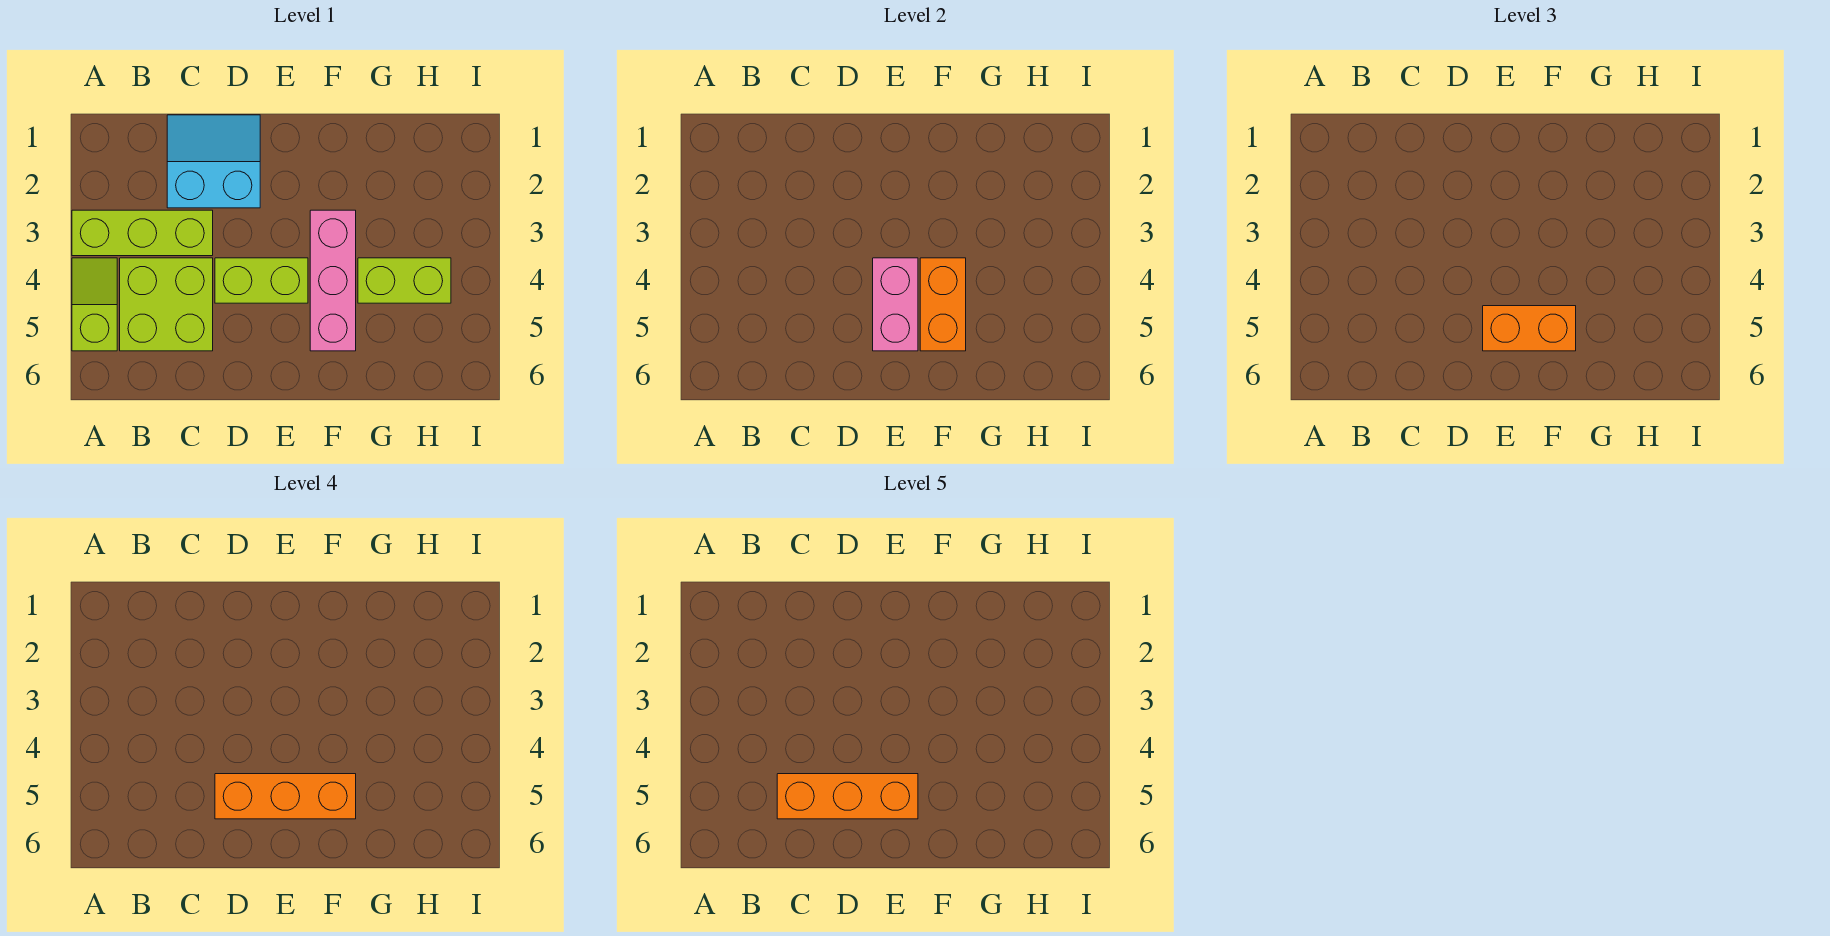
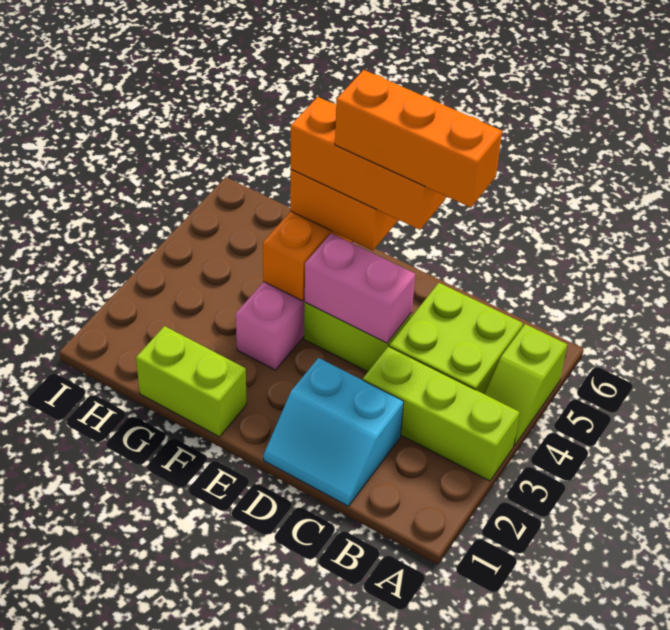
pink 1x2 brick [873,258,918,351] -> pink 1x2 brick turned to [305,233,415,343]
lime 1x2 brick [358,258,451,303] -> lime 1x2 brick moved to [136,326,247,437]

